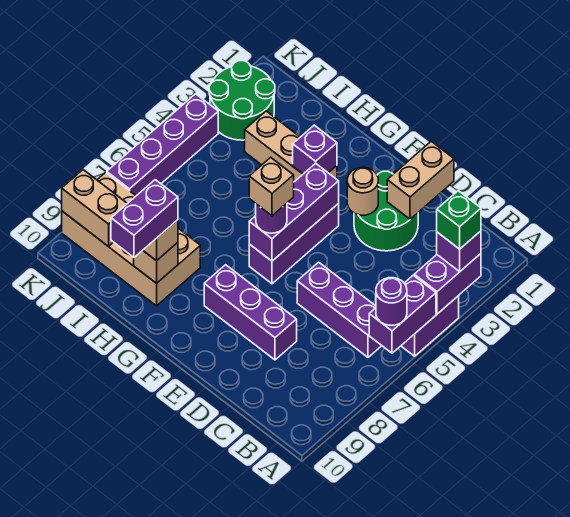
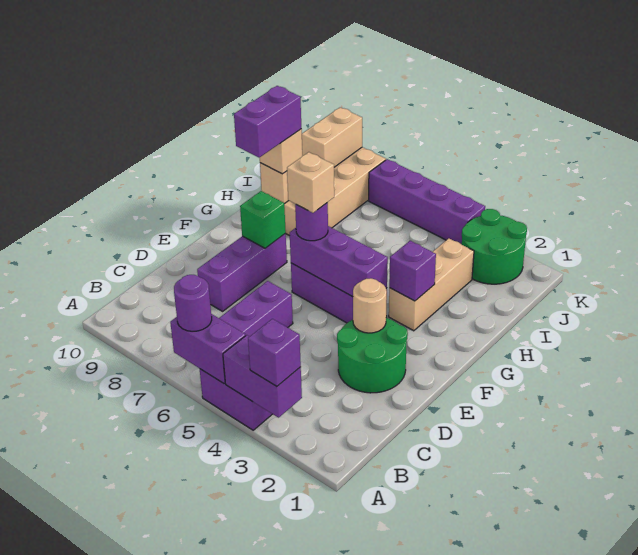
green 1x1 brick [437,191,481,249] -> green 1x1 brick moved to [240,191,286,248]
tan 1x2 brick [387,141,454,219] -> none
purple 1x2 brick [111,180,178,257] -> purple 1x2 brick turned to [234,86,301,158]

